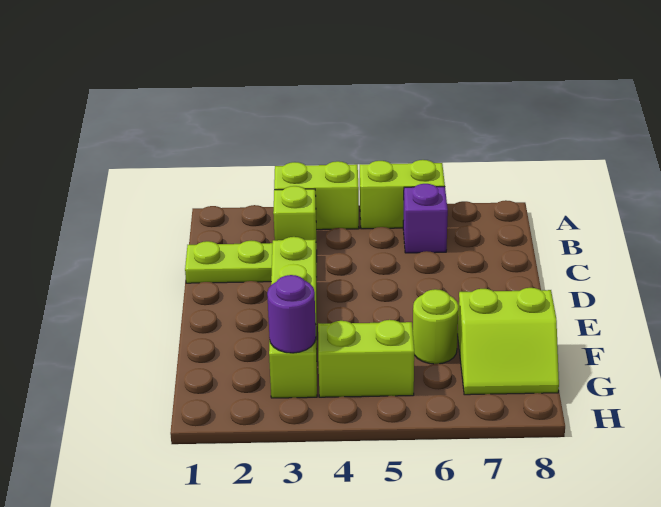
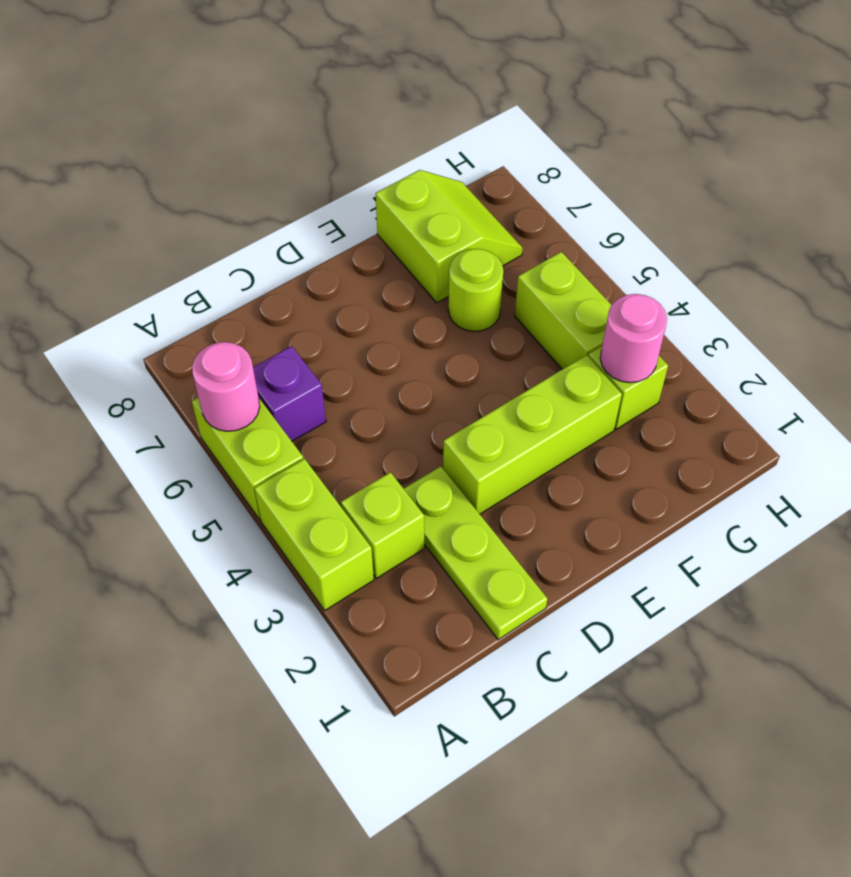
none -> pink 1x1 round brick [192,342,260,431]
purple 1x1 round brick [267,275,316,353] -> pink 1x1 round brick [600,294,667,383]

